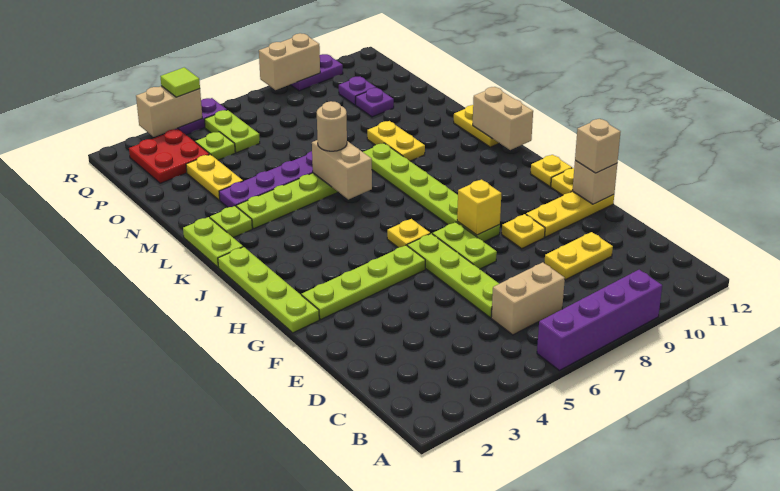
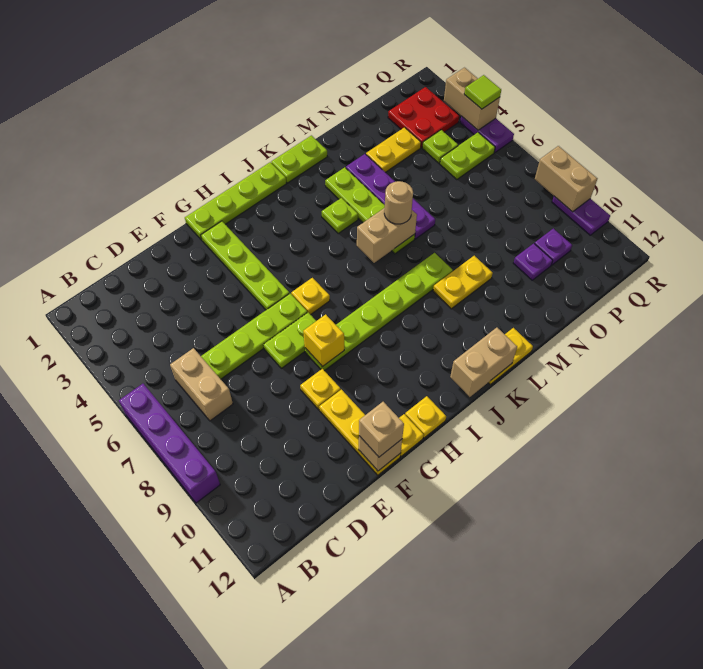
yellow 1x2 plate [544,232,613,280] -> none
lime 1x1 plate [210,206,252,238] -> lime 1x1 plate moved to [322,198,358,233]

